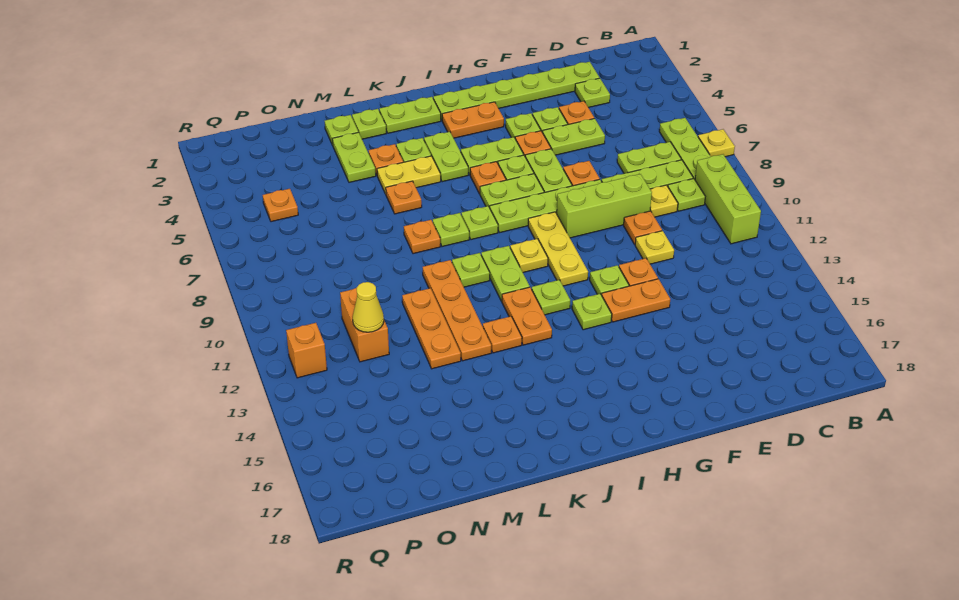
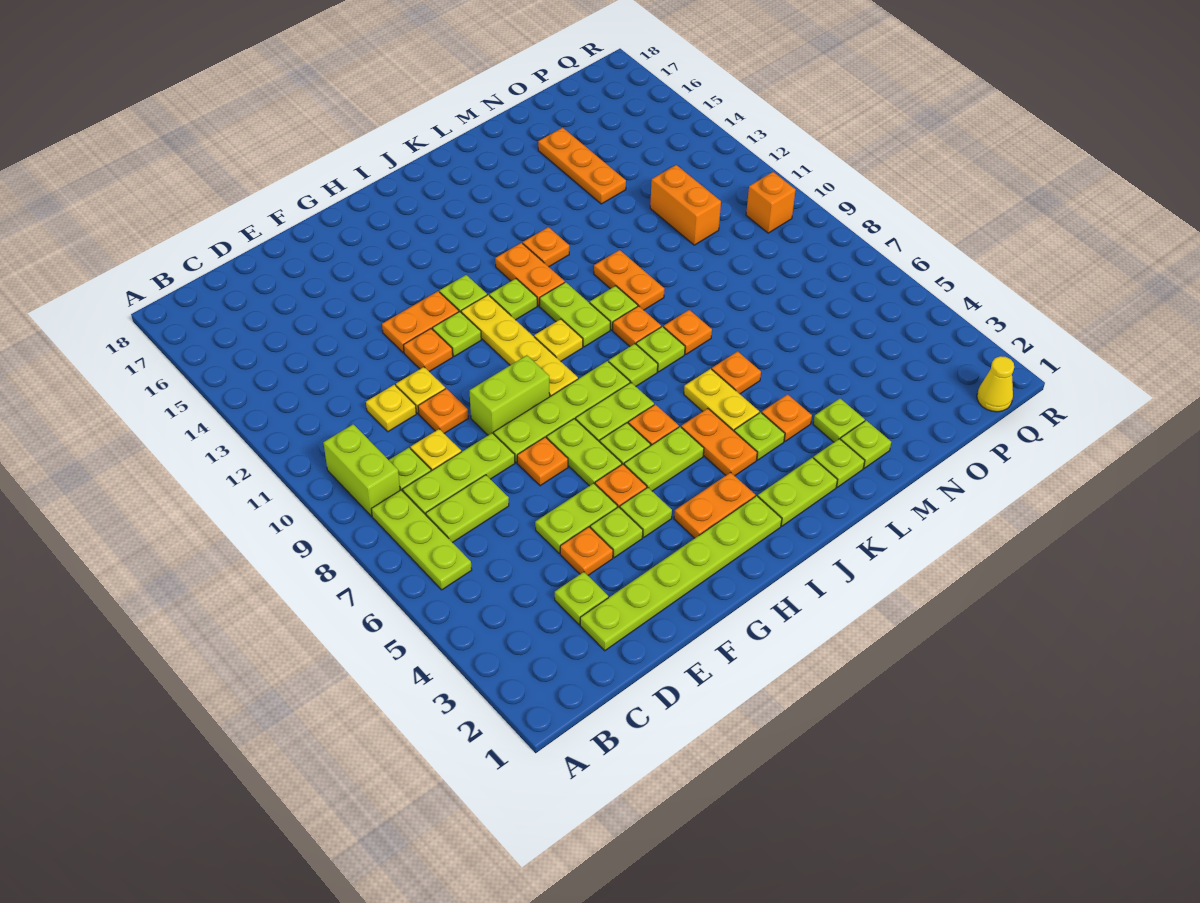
yellow 1x1 plate [698,129,735,157] -> yellow 1x1 plate moved to [366,385,416,432]
lime 1x3 brick [695,154,761,244] -> lime 1x2 brick [323,424,400,516]
lime 1x3 brick [557,174,652,238] -> lime 1x2 brick [470,355,550,435]
yellow 1x3 plate [528,212,588,286] -> yellow 1x4 plate [461,295,578,396]
lime 1x2 plate [424,132,468,182] -> orange 1x2 plate [681,409,757,476]
yellow 1x2 plate [377,156,441,194] -> yellow 1x2 plate turned to [684,369,759,431]
orange 1x4 plate [423,260,491,361] -> orange 1x2 plate [594,250,664,310]
lime 1x2 plate [332,132,376,182] -> lime 1x1 plate [813,399,865,442]
orange 1x3 plate [402,288,461,369] -> orange 1x3 plate moved to [538,128,626,204]
yellow 1x1 cone [353,282,384,332] -> yellow 1x1 cone moved to [977,356,1014,412]
orange 1x1 plate [263,189,298,222] -> orange 1x1 plate moved to [613,306,661,346]
orange 1x1 brick [286,323,327,378] -> orange 1x1 brick moved to [746,172,796,233]

